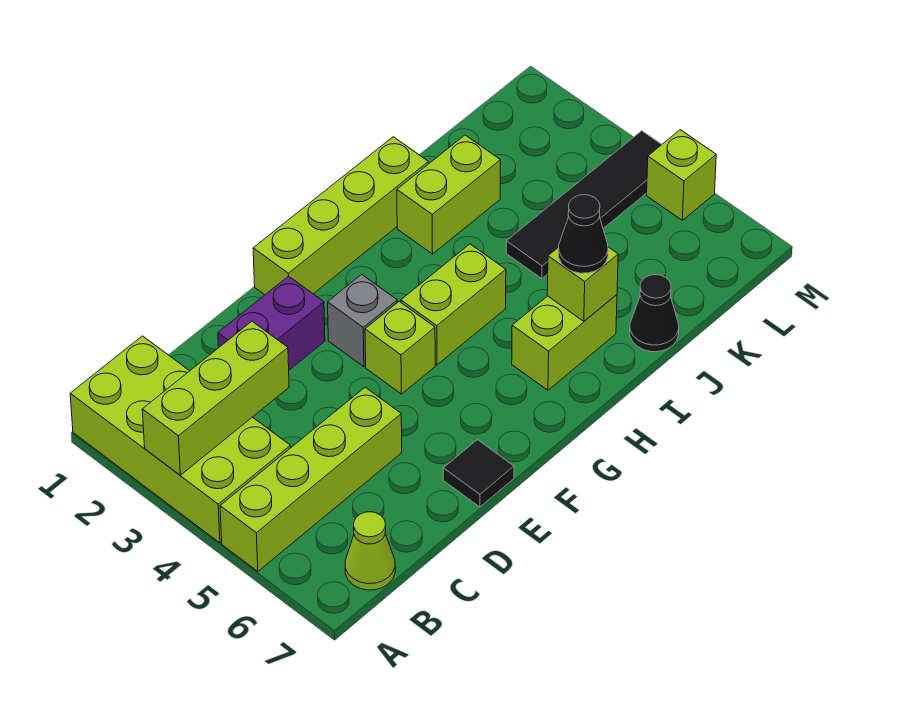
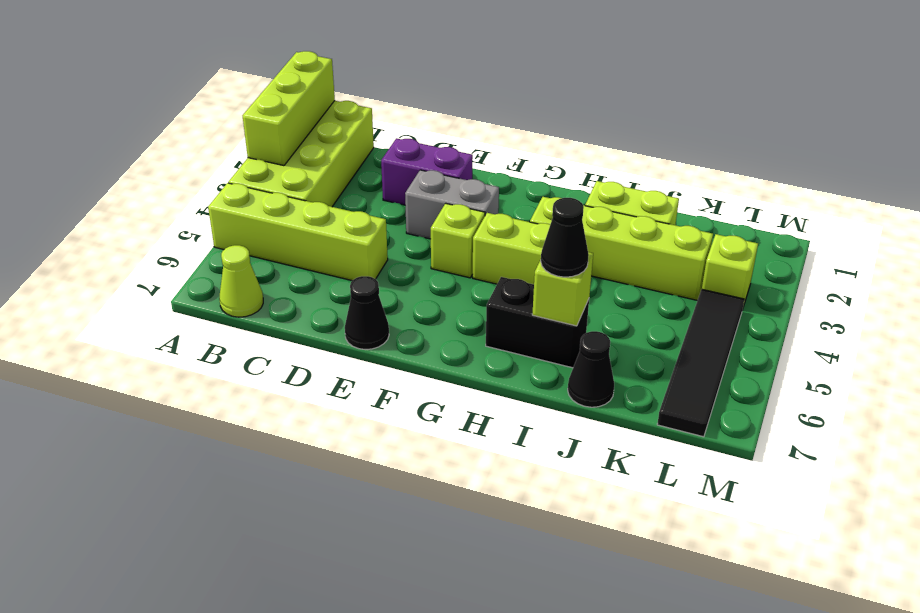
lime 1x3 brick [142,321,289,475] -> lime 1x3 brick turned to [242,51,335,166]
black 1x1 tile [443,440,514,507] -> black 1x1 cone [345,276,389,350]
lime 1x4 brick [253,137,428,295] -> lime 1x4 brick moved to [530,197,713,300]
grey 1x1 brick [328,274,397,367] -> grey 1x2 brick [405,170,499,239]
lime 1x2 brick [512,295,617,390] -> black 1x2 brick [486,277,589,368]
black 1x4 tile [506,131,662,279] -> black 1x4 tile turned to [657,289,744,437]
lime 1x1 brick [647,130,716,220] -> lime 1x1 brick moved to [702,234,758,310]

